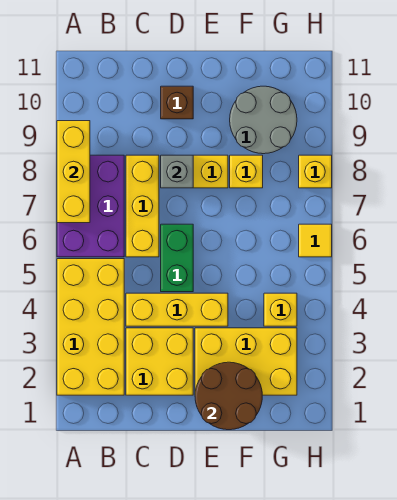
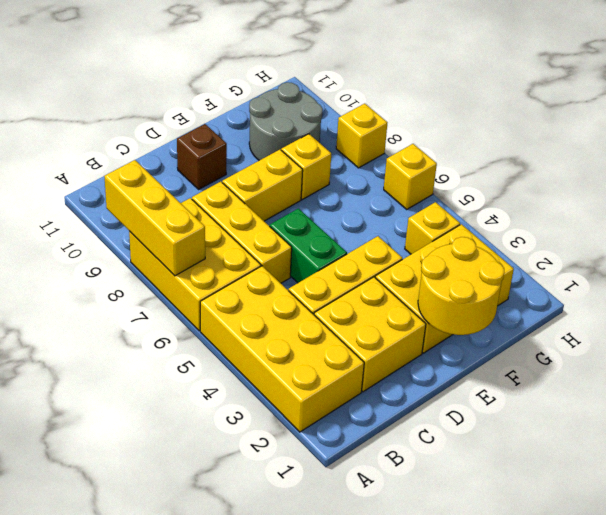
purple 2x3 brick [57,155,124,257] -> yellow 2x3 brick [129,198,261,331]
grey 1x1 brick [161,155,193,188] -> none
brown 2x2 round brick [195,362,262,430] -> yellow 2x2 round brick [418,237,504,335]
yellow 1x1 tile [299,224,332,257] -> yellow 1x1 brick [384,144,437,209]

